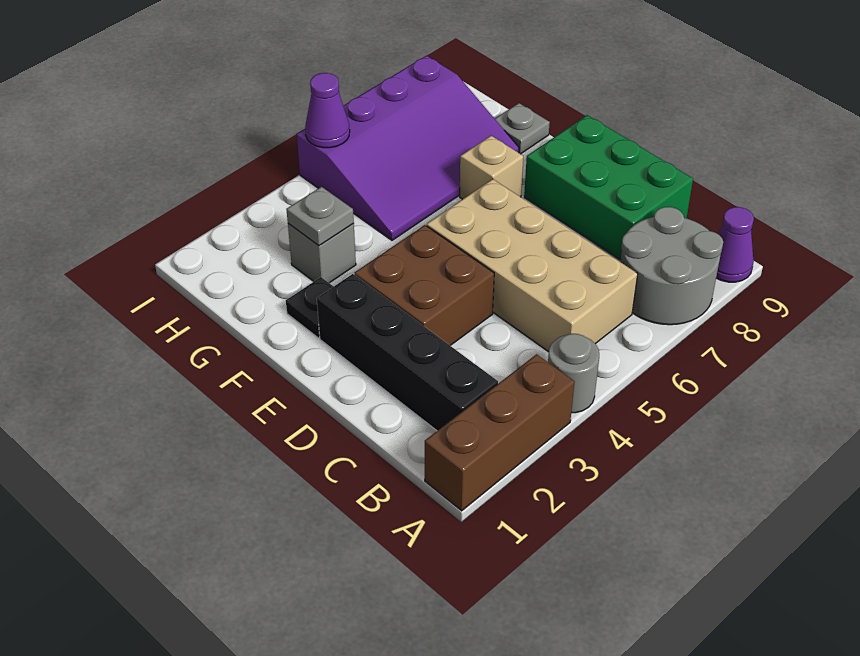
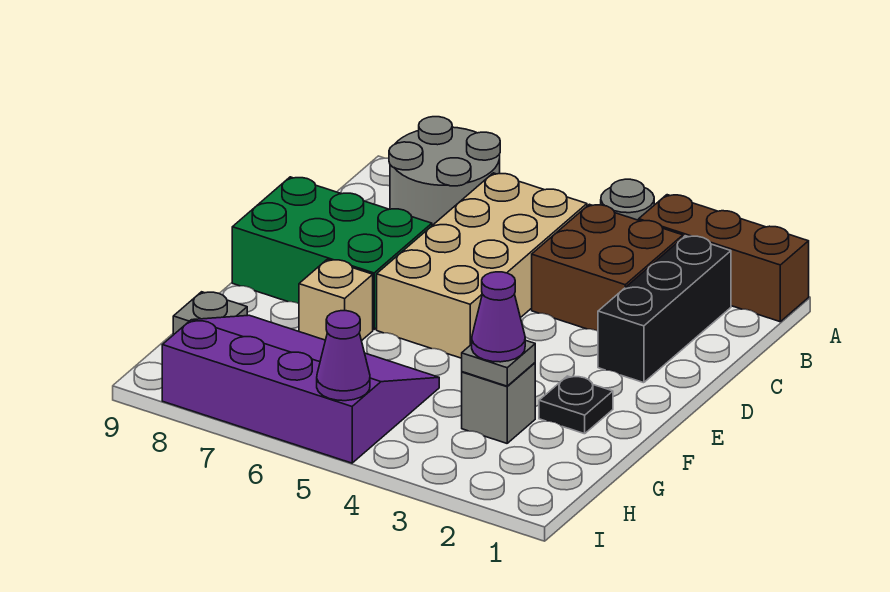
purple 1x1 cone [716,207,754,282] -> purple 1x1 cone moved to [472,272,525,362]
black 1x4 brick [317,274,498,431] -> black 1x3 brick [598,236,731,383]
green 2x3 brick [524,115,693,260] -> green 2x3 brick turned to [232,177,432,330]
brown 2x2 brick [355,225,494,345] -> brown 2x2 brick moved to [532,204,683,331]

